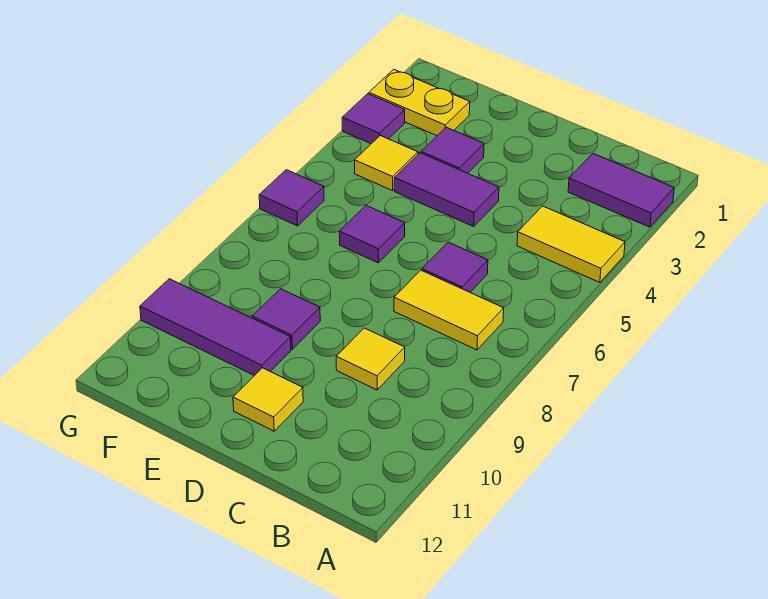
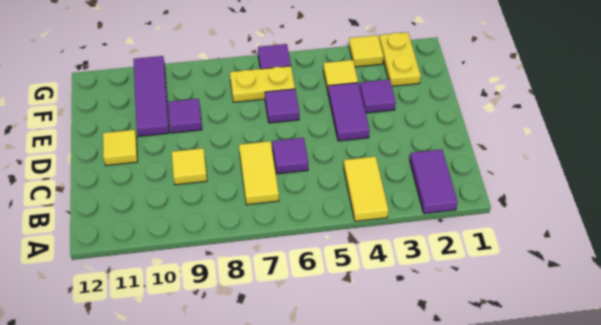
none -> yellow 1x2 plate [230,66,295,102]
purple 1x1 tile [342,94,405,144] -> yellow 1x1 tile [349,35,384,67]

